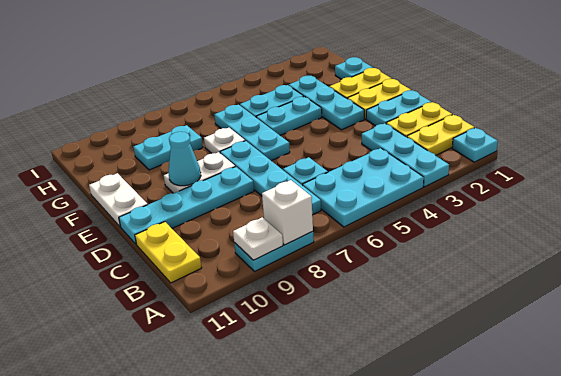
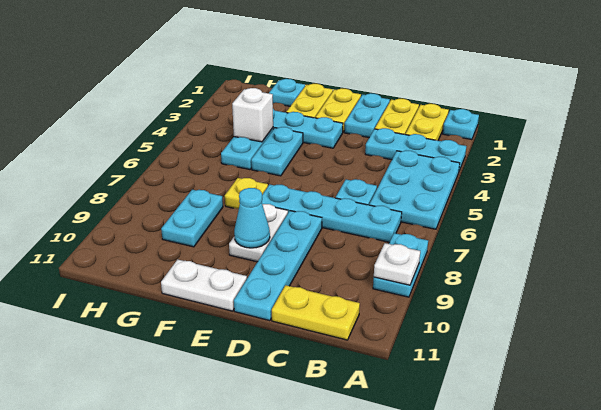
white 1x1 brick [262,180,313,245] -> white 1x1 brick moved to [232,88,273,142]
cyan 1x3 plate [214,105,290,161] -> none
white 1x1 plate [204,128,245,153] -> yellow 1x1 plate [225,178,268,209]

